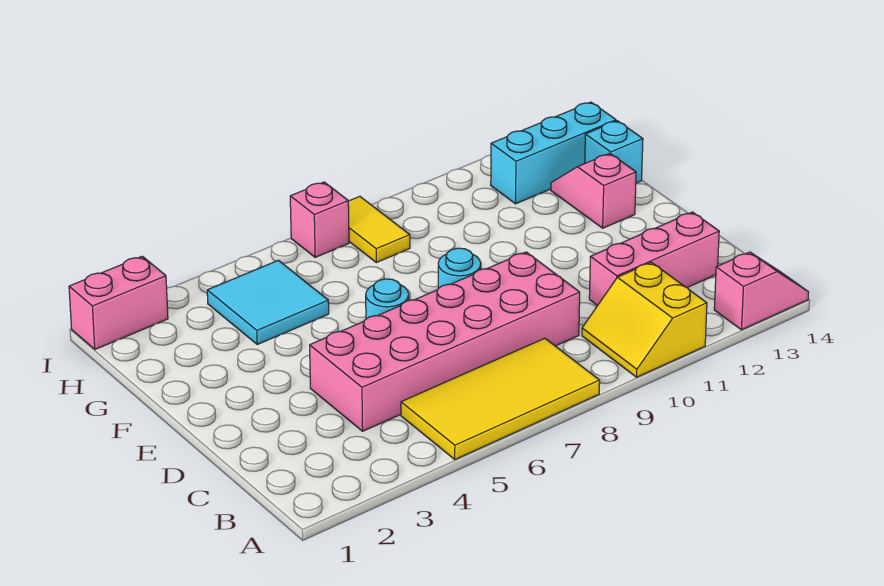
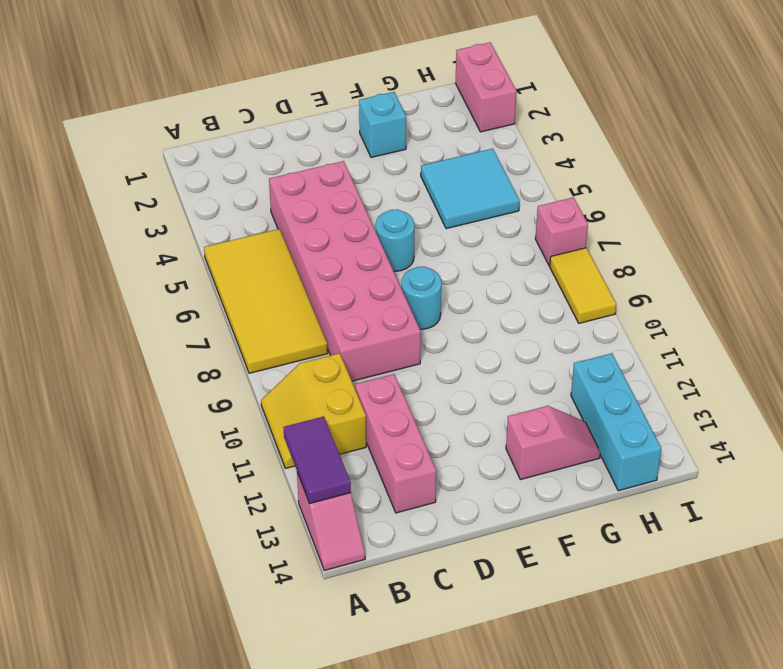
yellow 2x2 slope [582,262,707,377] -> yellow 2x2 slope turned to [261,353,366,468]
none -> purple 1x2 tile [284,417,351,503]
cyan 1x1 brick [585,121,643,183] -> cyan 1x1 brick moved to [359,92,406,157]
yellow 1x2 tile [348,196,410,263] -> yellow 1x2 tile turned to [550,248,616,323]

